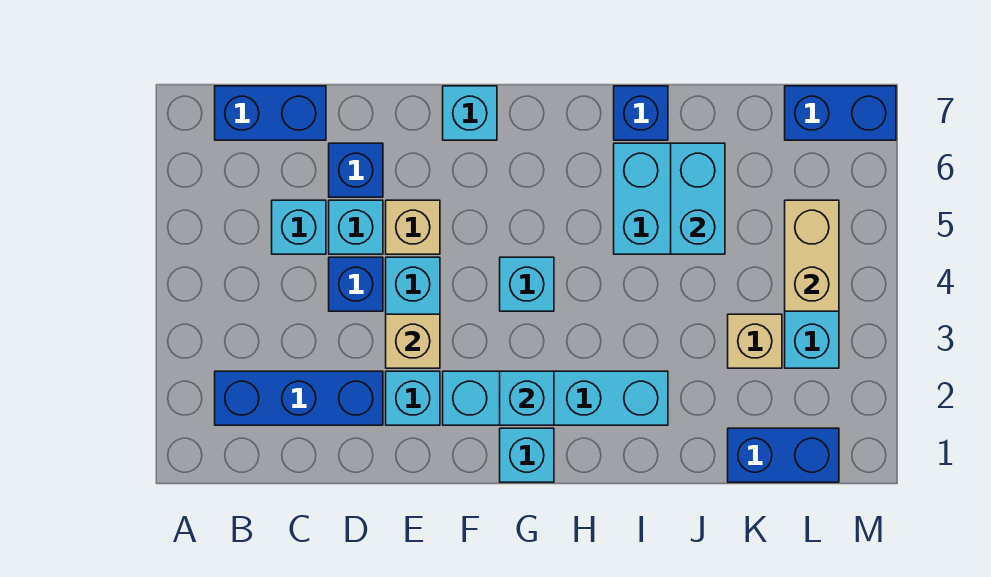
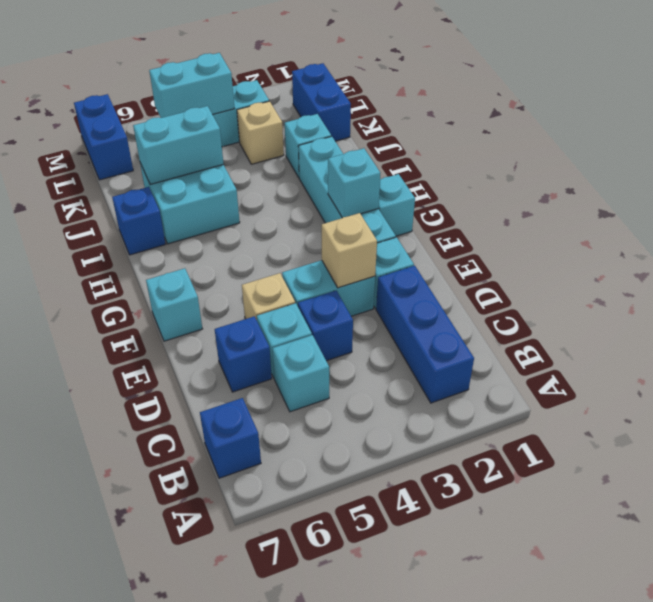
blue 1x2 brick [215,86,326,140] -> blue 1x1 brick [200,398,261,478]
cyan 1x1 brick [500,257,554,311] -> cyan 1x1 brick moved to [285,114,331,177]
tan 1x2 brick [785,200,839,311] -> cyan 1x2 brick [149,53,234,118]

